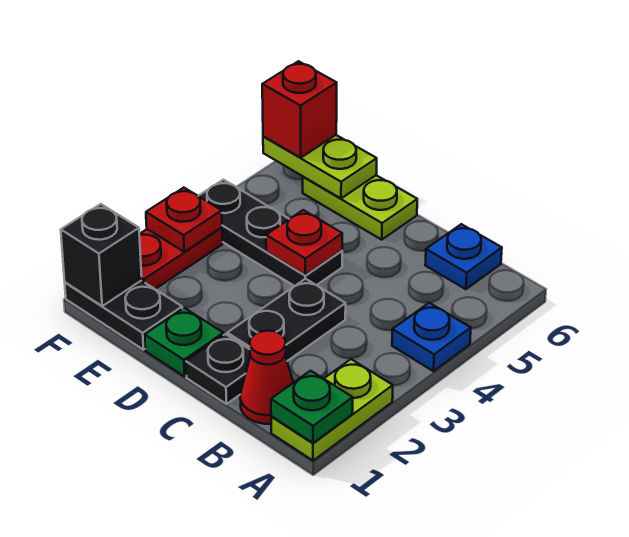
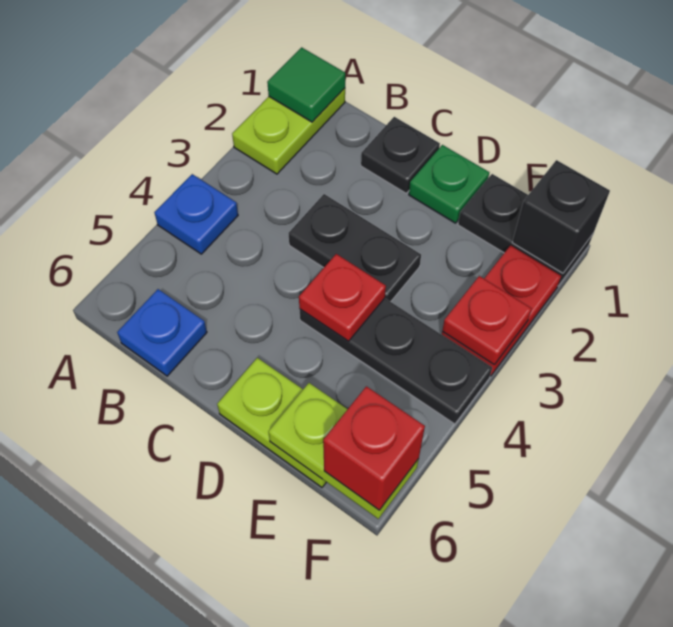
green 1x1 plate [271,371,353,443] -> green 1x1 tile [267,47,345,122]
red 1x1 cone [240,331,293,424] -> none
black 1x2 plate [227,279,346,361] -> black 1x2 plate turned to [288,194,421,302]

